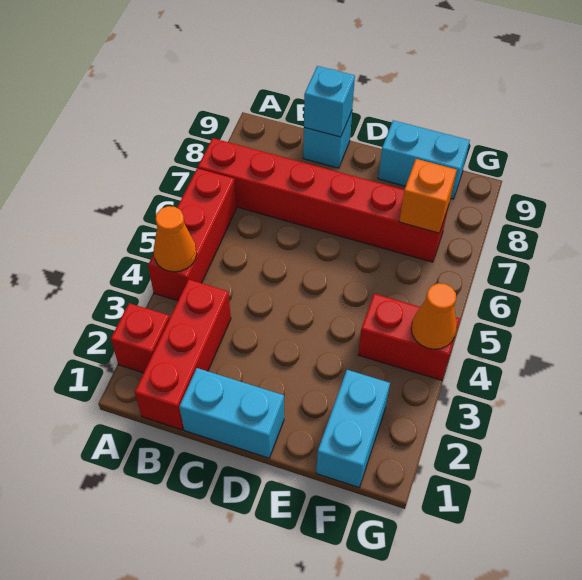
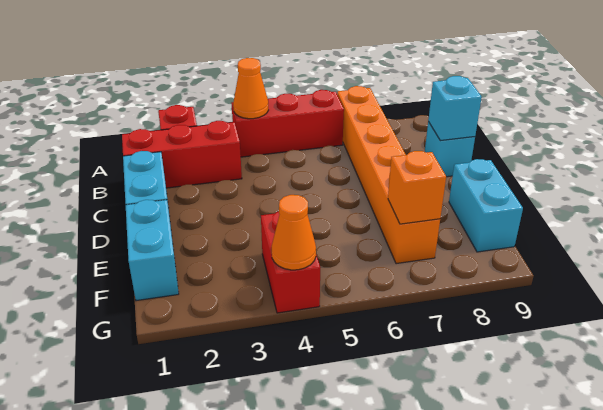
red 1x6 brick [198,138,449,262] -> orange 1x6 brick [337,86,440,264]
cyan 1x2 brick [316,370,390,487] -> cyan 1x2 brick turned to [126,200,179,301]

